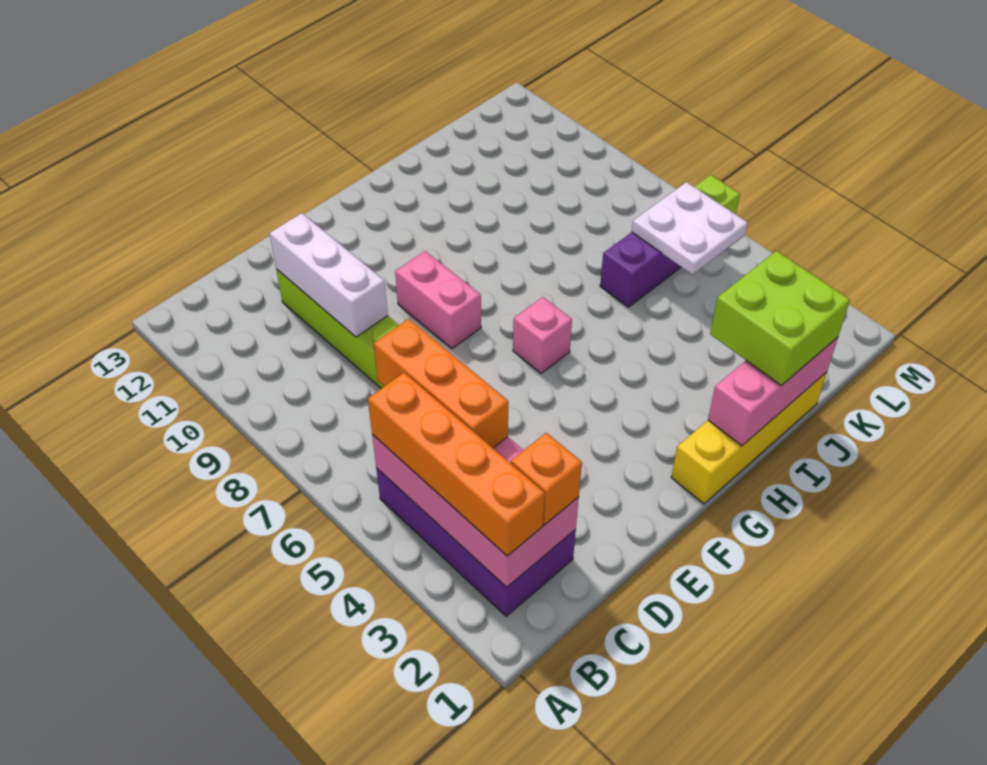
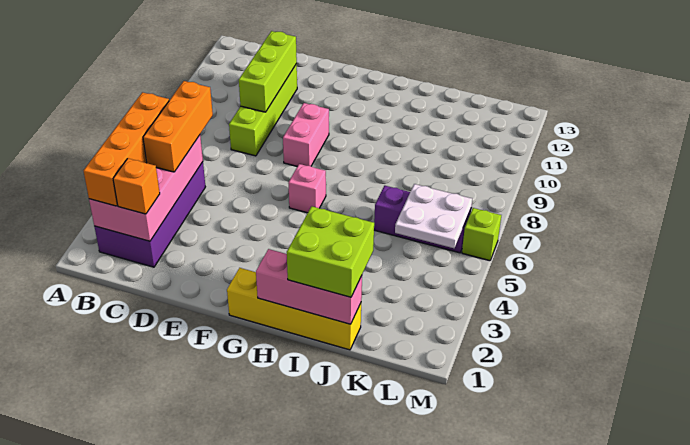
white 1x3 brick [269,213,388,337] -> lime 1x3 brick [239,31,297,112]

